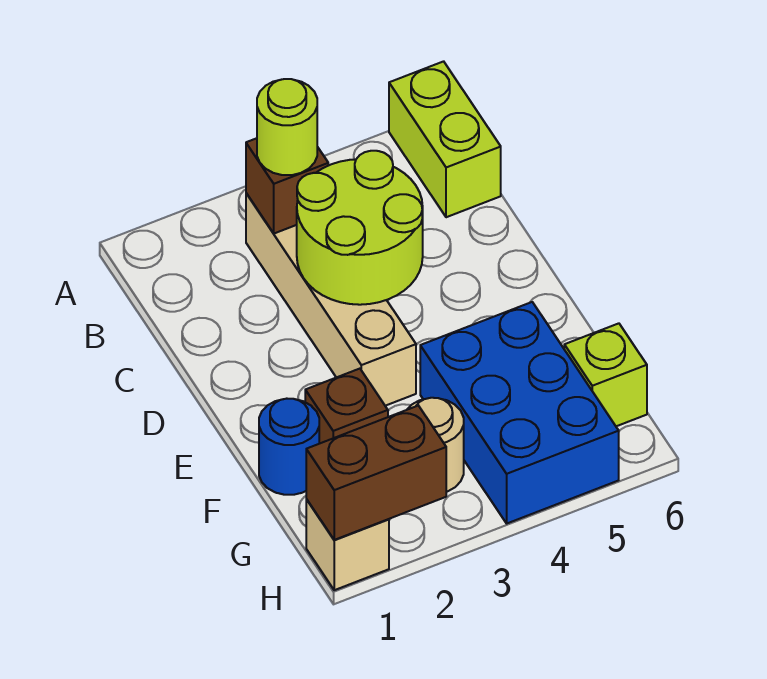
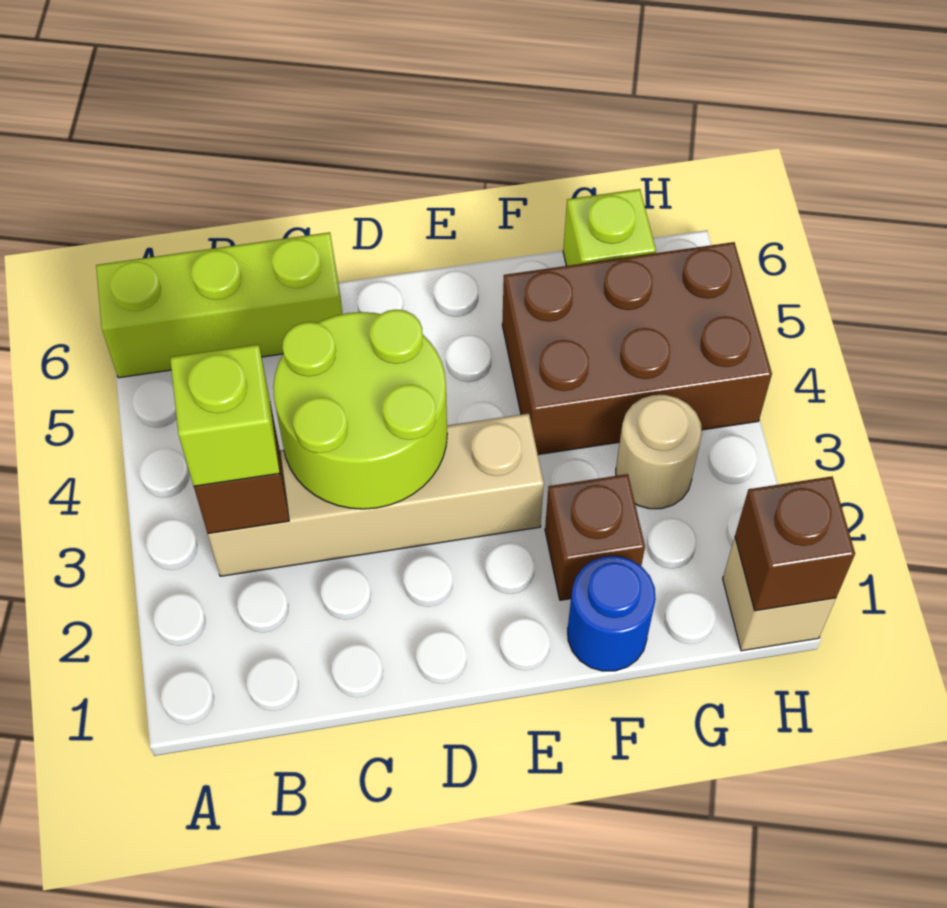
lime 1x2 brick [389,61,501,217] -> lime 1x3 brick [96,232,342,378]
lime 1x1 round brick [257,79,317,175] -> lime 1x1 brick [170,344,280,486]
blue 2x3 brick [420,302,619,523] -> brown 2x3 brick [502,242,772,455]
brown 1x2 brick [306,406,446,540] -> brown 1x1 brick [735,477,855,611]

